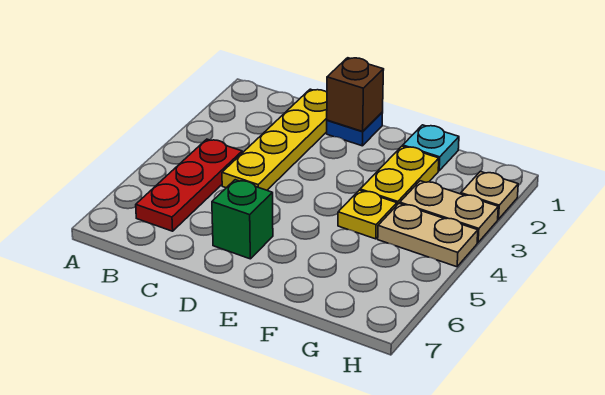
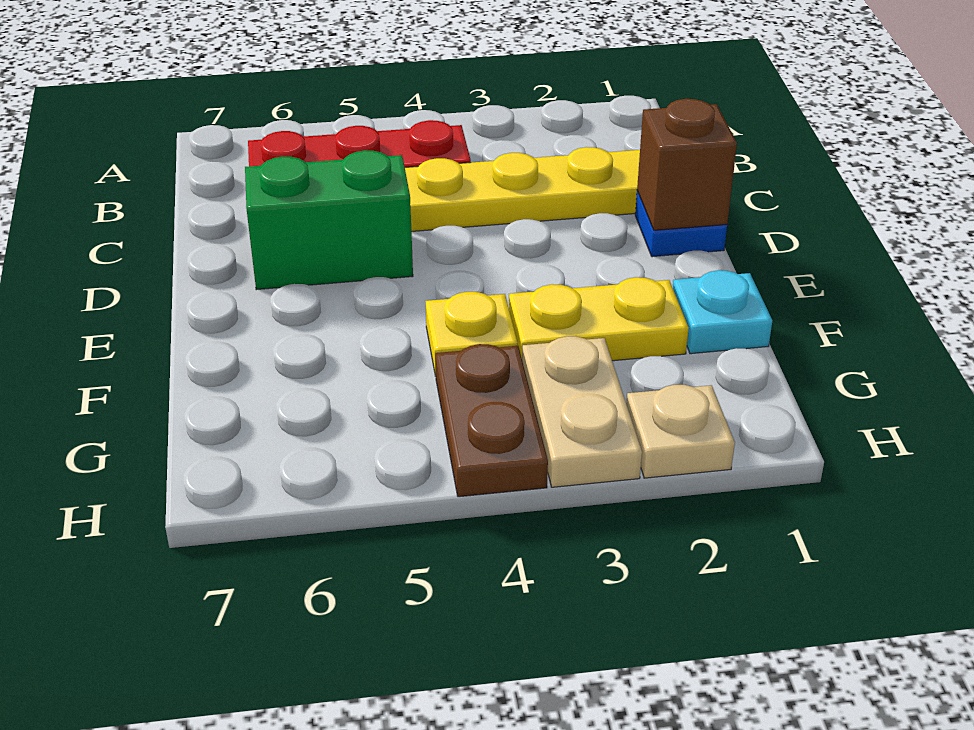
green 1x1 brick [212,180,273,259] -> green 1x2 brick [245,150,413,290]
tan 1x2 plate [378,204,478,267] -> brown 1x2 plate [435,344,548,497]

